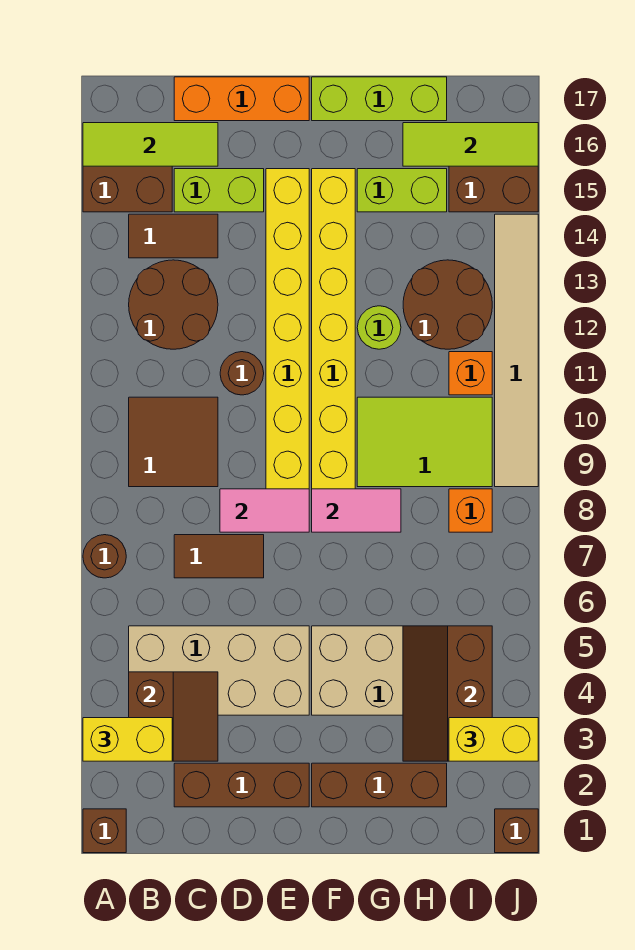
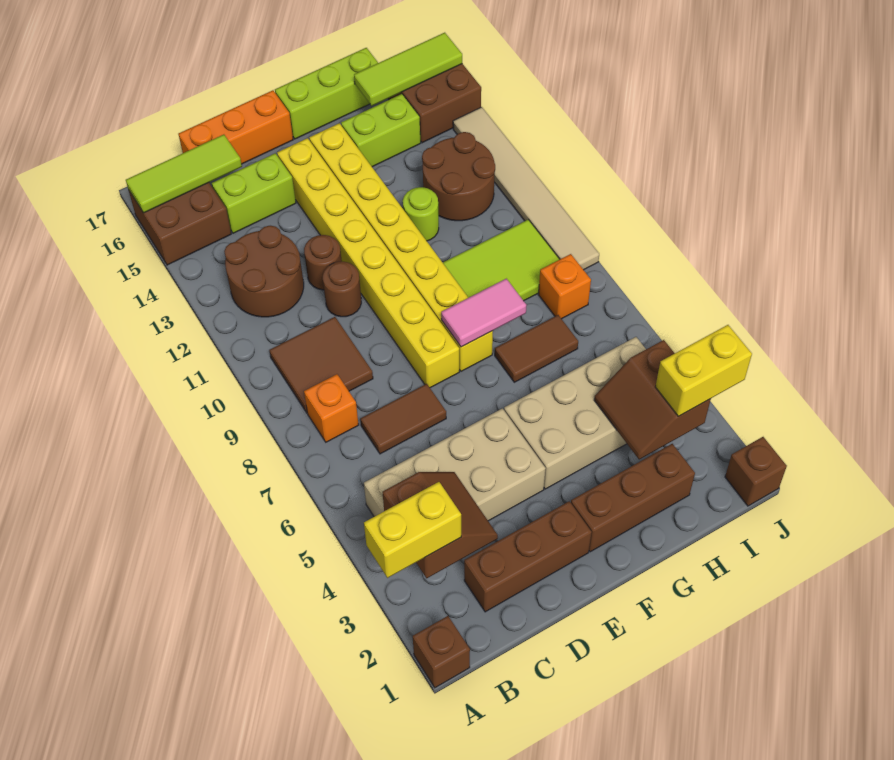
brown 1x1 round brick [83,535,126,578] -> brown 1x1 round brick moved to [304,235,342,290]
brown 1x2 tile [129,214,218,258] -> brown 1x2 tile moved to [495,315,578,382]
pink 1x2 tile [220,489,309,532] -> none
brown 2x3 slope [403,626,492,761] -> brown 2x2 slope [594,340,711,459]
orange 1x1 brick [449,352,492,395] -> orange 1x1 brick moved to [304,374,359,442]

